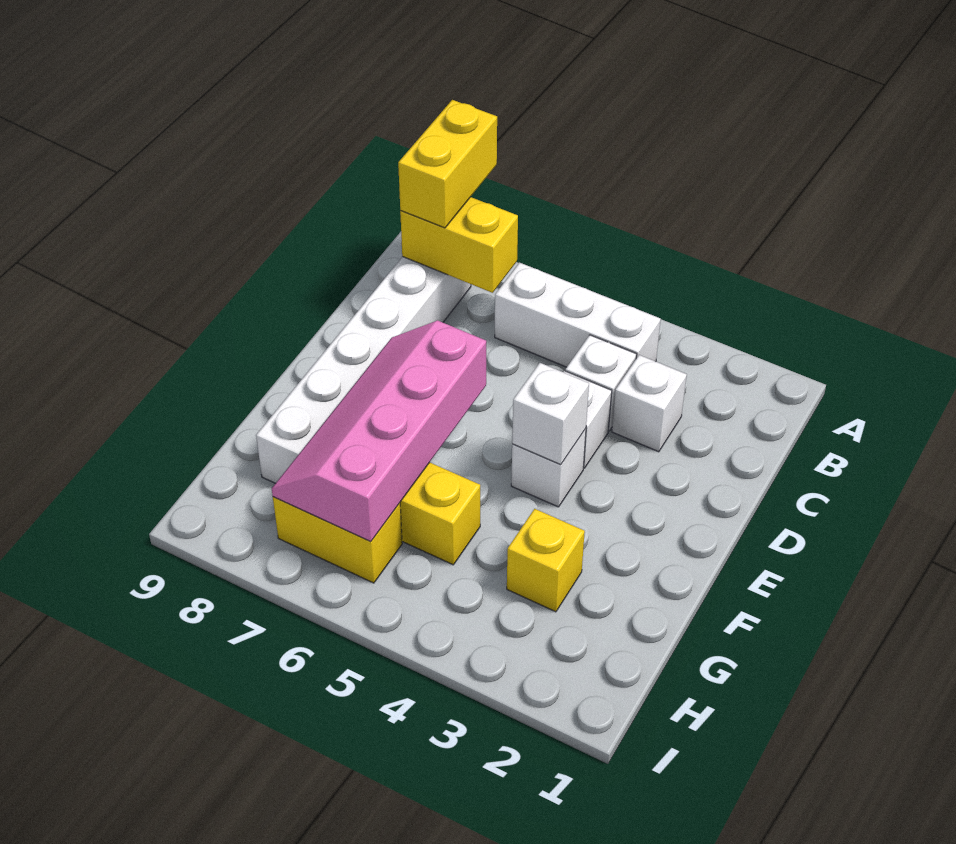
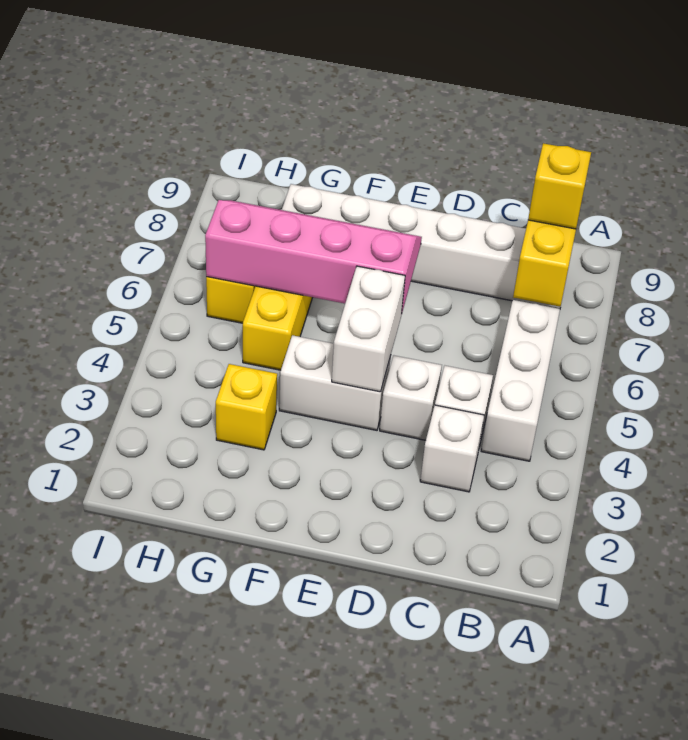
yellow 1x2 brick [398,100,497,228] -> yellow 1x1 brick [528,143,591,229]
white 1x1 brick [511,429,586,507] -> white 1x2 brick [279,335,391,430]
white 1x1 brick [512,363,589,465] -> white 1x2 brick [332,266,405,392]

